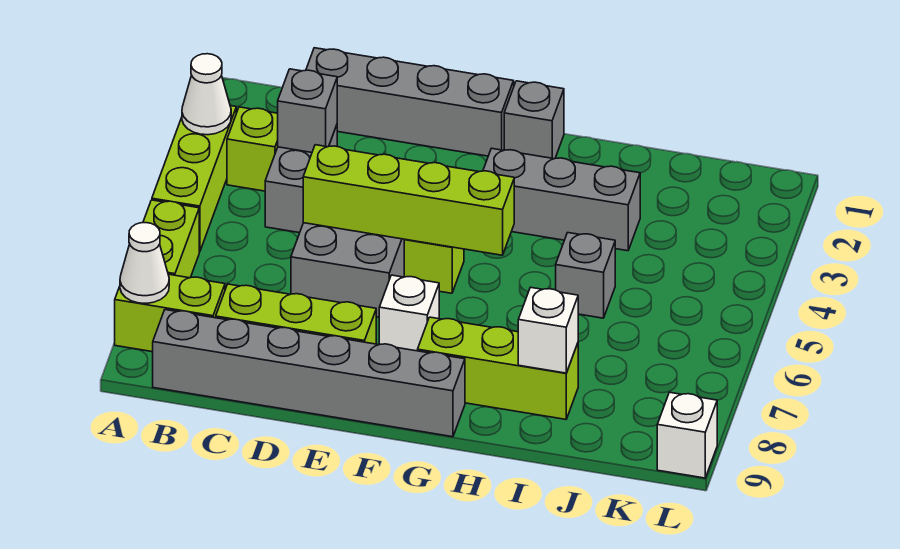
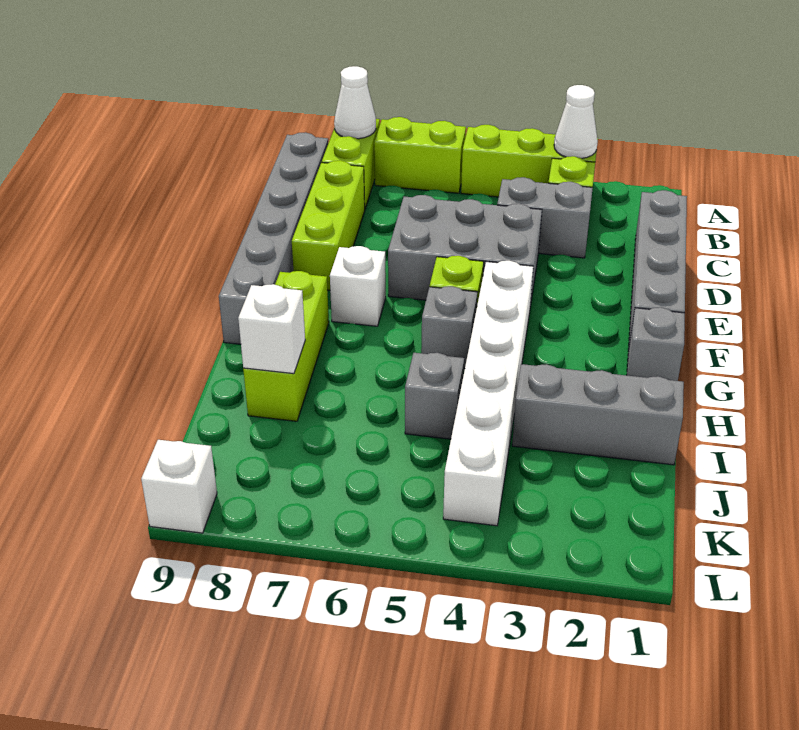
grey 1x1 brick [278,69,337,152] -> grey 1x1 brick moved to [421,286,477,369]
lime 1x4 brick [303,145,514,255] -> none
none -> white 1x6 brick [443,261,533,526]
grey 1x3 brick [483,148,640,251] -> grey 1x3 brick turned to [512,364,684,465]

